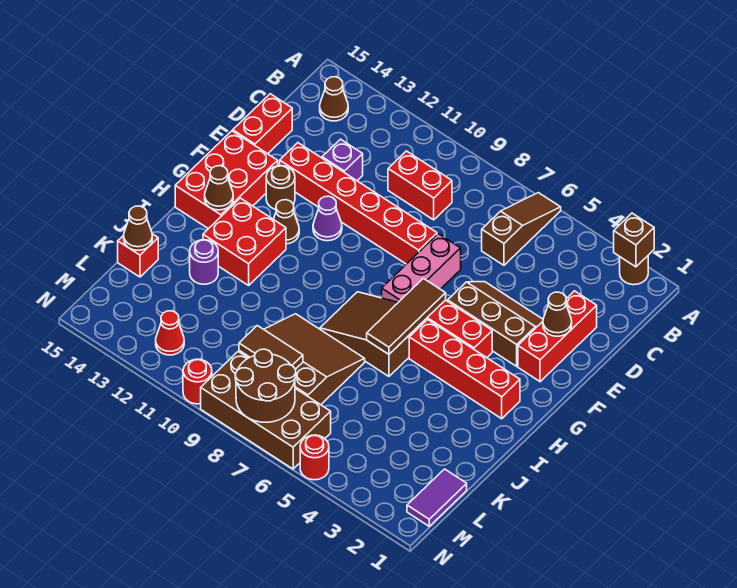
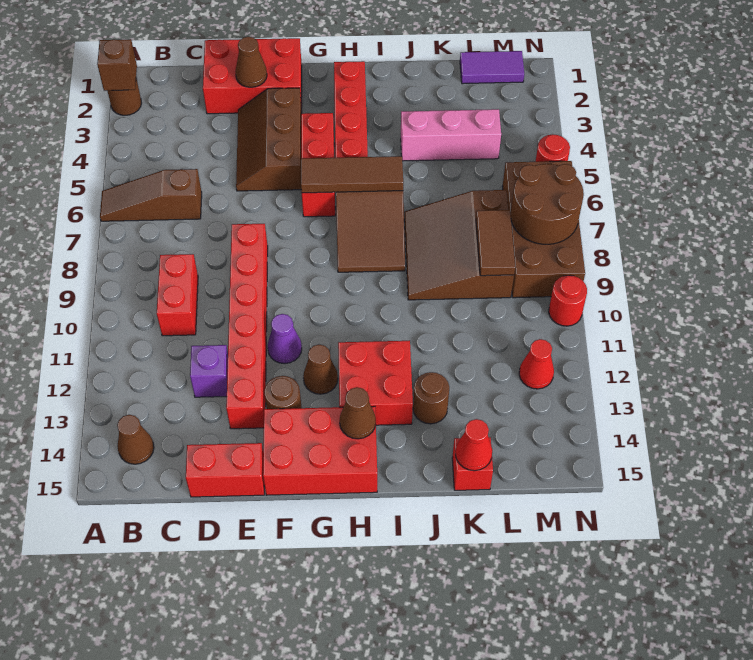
red 1x3 brick [518,291,597,382] -> red 2x3 brick [203,38,302,114]
pink 1x3 brick [382,234,461,302] -> pink 1x3 brick moved to [401,109,501,161]
purple 1x1 round brick [190,240,218,284] -> brown 1x1 round brick [413,372,449,424]
brown 1x1 cone [124,206,152,250] -> red 1x1 cone [455,419,492,471]

